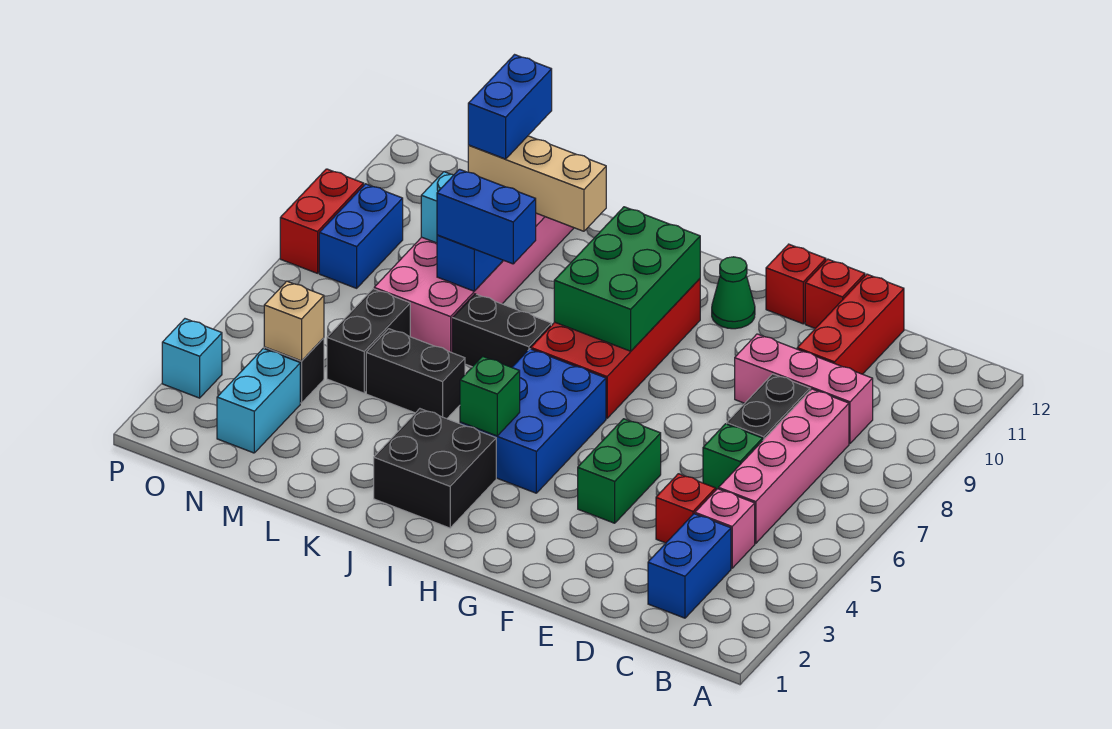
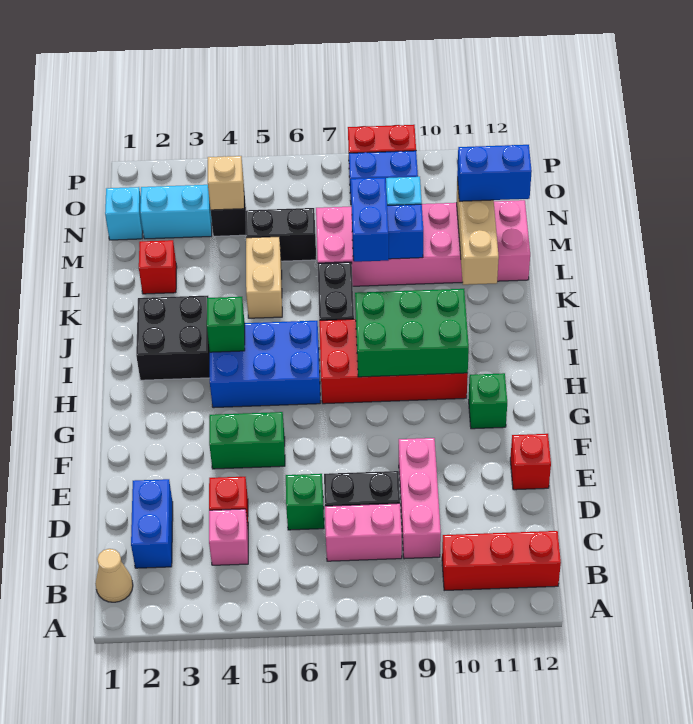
none -> tan 1x1 cone [95,549,133,602]
blue 1x2 brick [648,514,731,618] -> blue 1x2 brick turned to [131,479,173,568]
pink 1x4 brick [719,389,849,543] -> pink 1x2 brick [325,503,402,561]
red 1x3 brick [797,274,904,374] -> red 1x3 brick moved to [442,531,561,591]
red 1x1 brick [766,244,826,324] -> red 1x1 brick moved to [139,240,177,294]
green 1x1 cone [712,257,755,329] -> green 1x1 brick [469,373,507,429]
black 1x2 brick [366,329,465,419] -> tan 1x2 brick [246,237,282,318]
cyan 1x1 brick [162,319,222,398] -> cyan 1x1 brick moved to [105,187,143,240]

